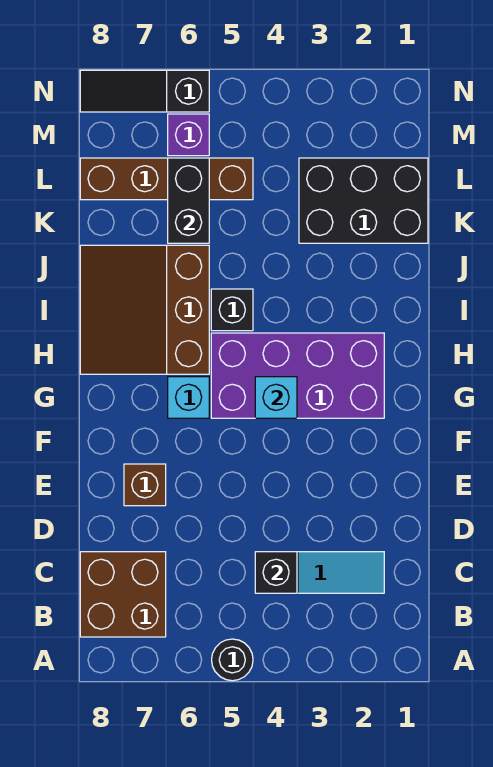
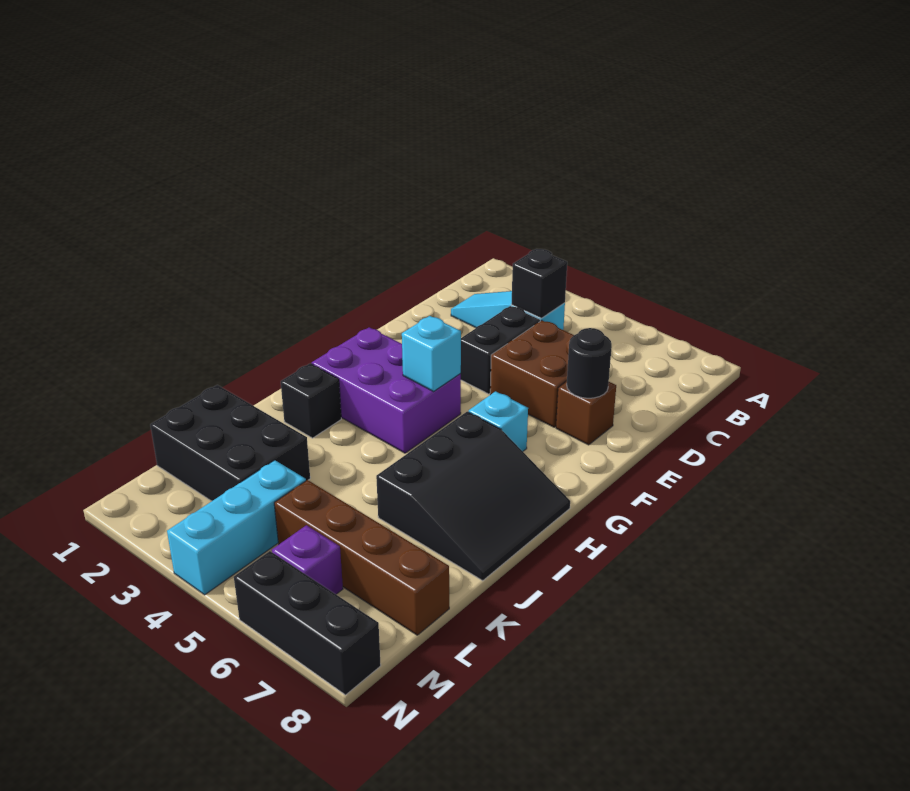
black 1x1 round brick [212,639,253,681] -> black 1x1 round brick moved to [567,328,612,398]
brown 2x2 brick [80,552,166,637] -> brown 2x2 brick moved to [490,320,574,427]
purple 2x4 brick [211,333,384,418] -> purple 2x3 brick [312,327,461,453]
brown 3x3 slope [80,245,209,374] -> black 3x3 slope [376,412,570,581]
black 1x1 brick [211,289,253,331] -> black 1x1 brick moved to [281,363,341,438]
black 1x2 brick [168,158,209,243] -> black 1x2 brick moved to [461,306,540,394]
none -> cyan 1x3 brick [167,460,306,595]
black 1x3 slope [80,70,209,112] -> black 1x3 brick [234,551,381,695]

